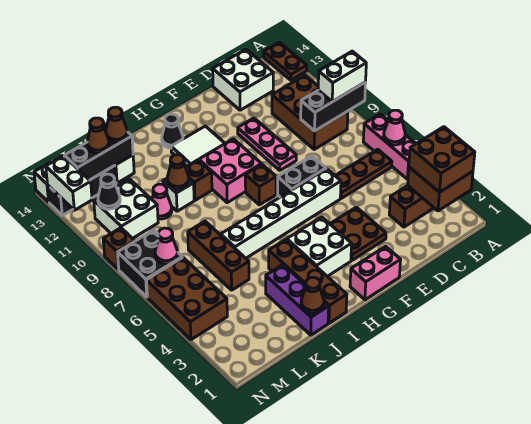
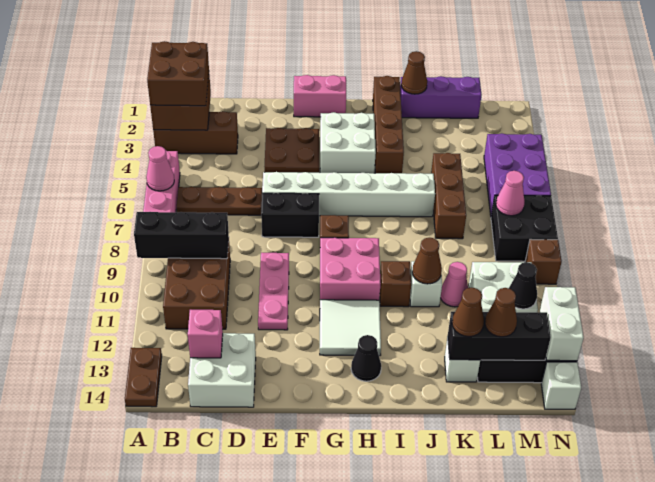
white 1x2 brick [318,51,366,102] -> none
none -> pink 1x1 brick [188,310,223,358]
purple 1x3 brick [266,265,329,335] -> purple 1x3 brick turned to [400,76,482,118]
brown 2x3 brick [146,257,227,340] -> purple 2x3 brick [484,133,551,215]

